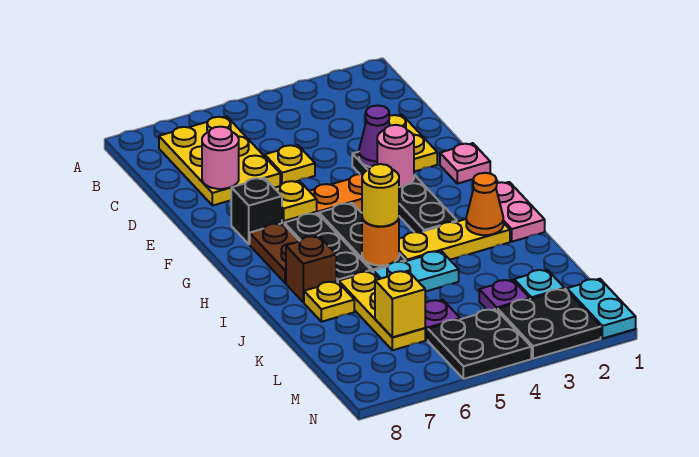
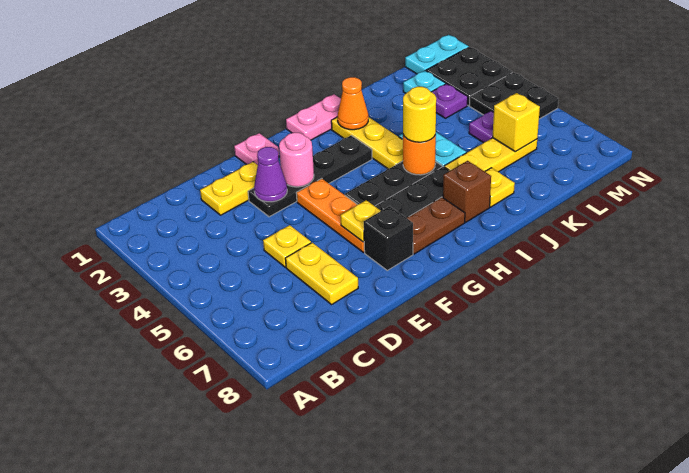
yellow 2x3 plate [159,116,280,206] -> yellow 1x2 plate [285,243,358,305]
pink 1x1 round brick [202,127,239,189] -> none

